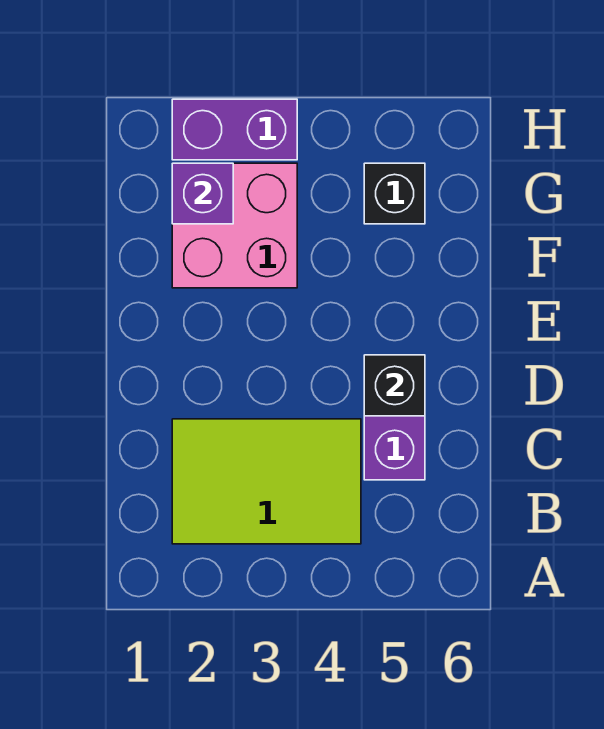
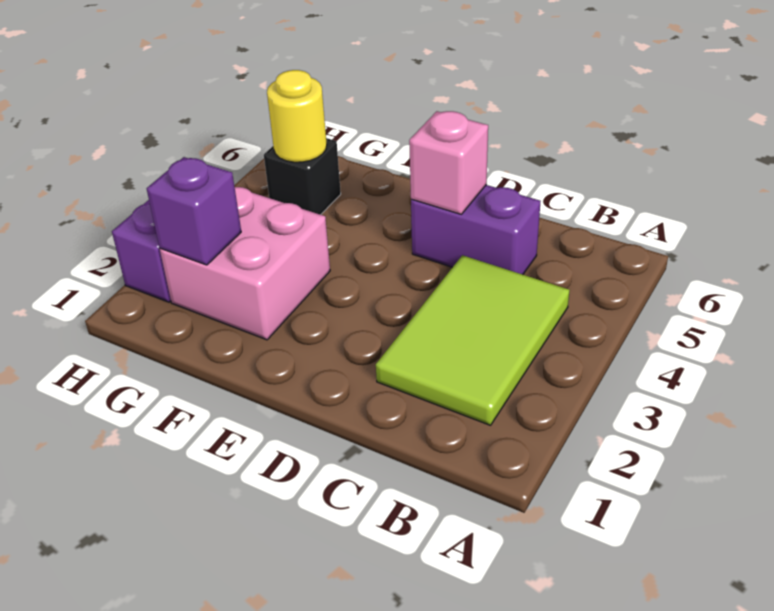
black 1x1 brick [364,355,425,416] -> pink 1x1 brick [409,111,488,214]
none -> yellow 1x1 round brick [267,70,327,162]

